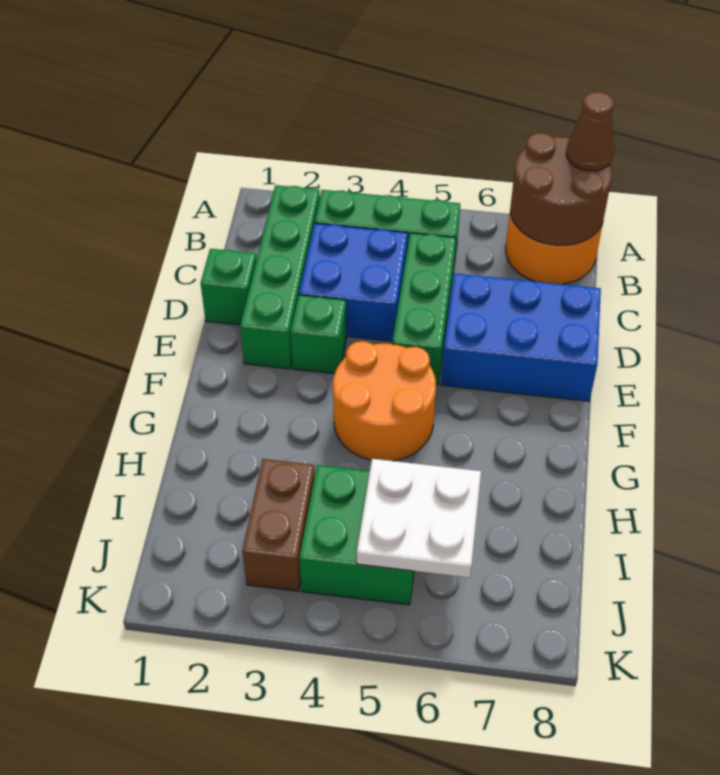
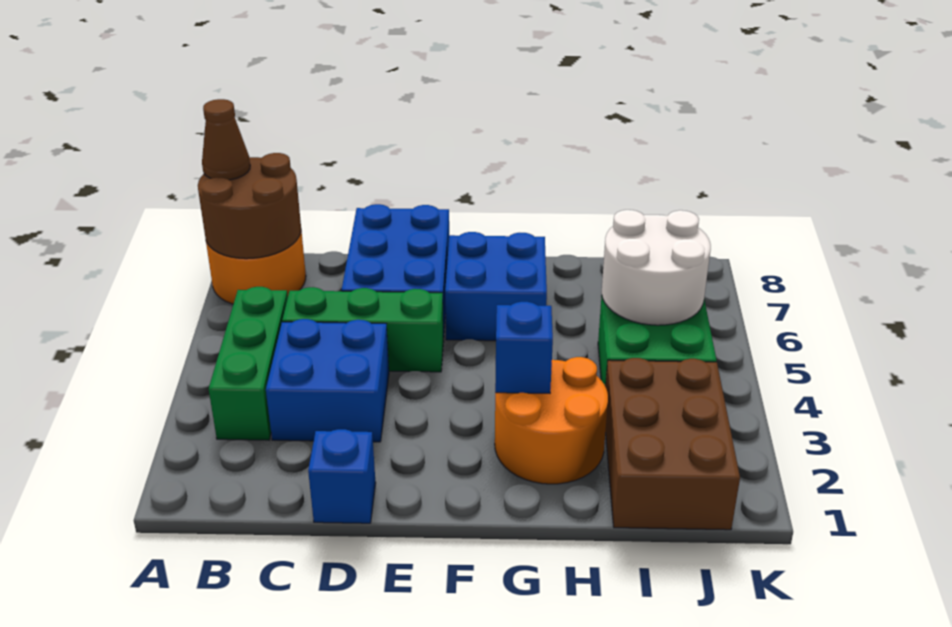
green 1x4 brick [240,185,320,369] -> none
green 1x1 brick [201,249,256,325] -> blue 1x1 brick [308,429,376,523]
green 1x1 brick [291,295,346,374] -> none
orange 2x2 round brick [333,341,436,461] -> orange 2x2 round brick moved to [495,357,608,484]
none -> blue 2x2 brick [445,232,547,341]
none -> blue 1x1 brick [495,302,553,393]
brown 1x2 brick [242,459,315,591] -> brown 2x3 brick [606,358,740,530]
white 2x2 plate [357,459,481,578] -> white 2x2 round brick [602,210,711,325]

